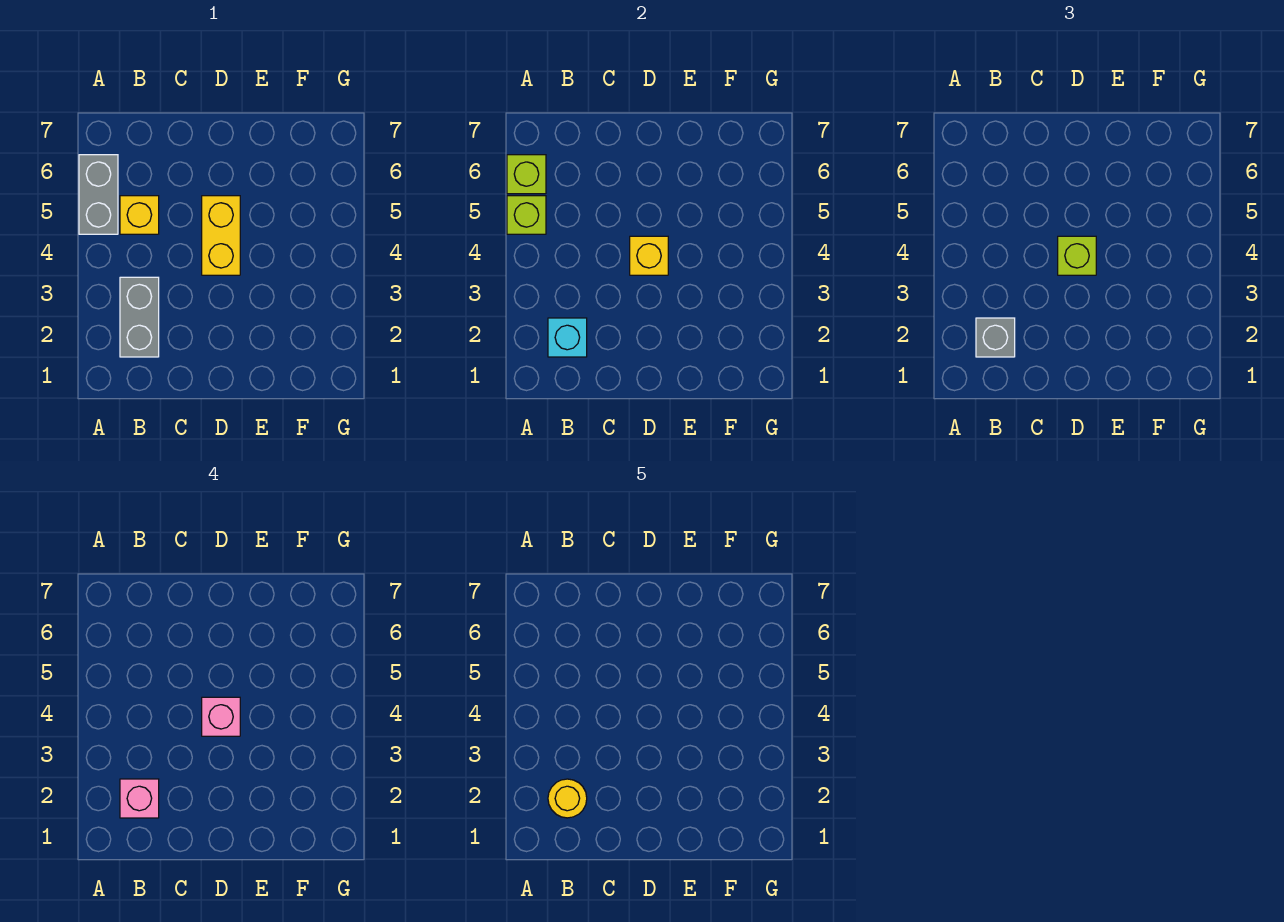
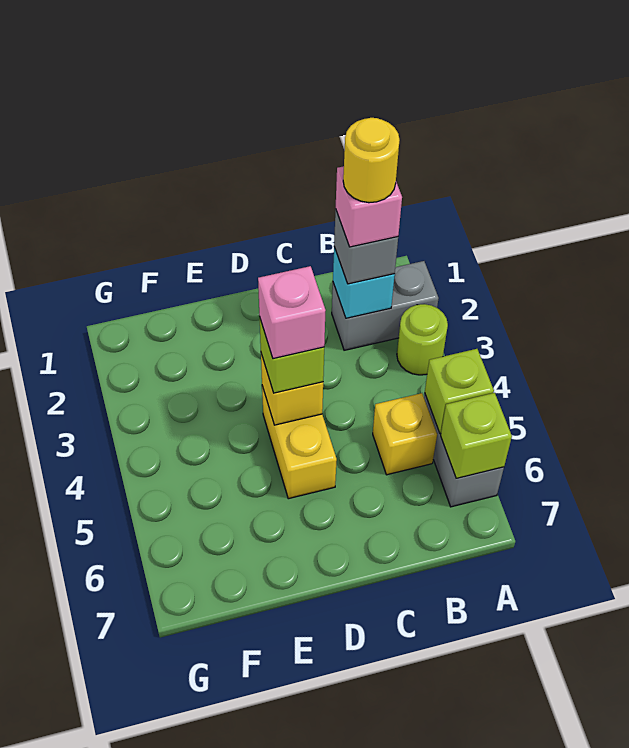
none -> lime 1x1 round brick [397,304,448,375]
grey 1x2 brick [120,277,159,357] -> grey 1x2 brick turned to [332,261,439,350]

